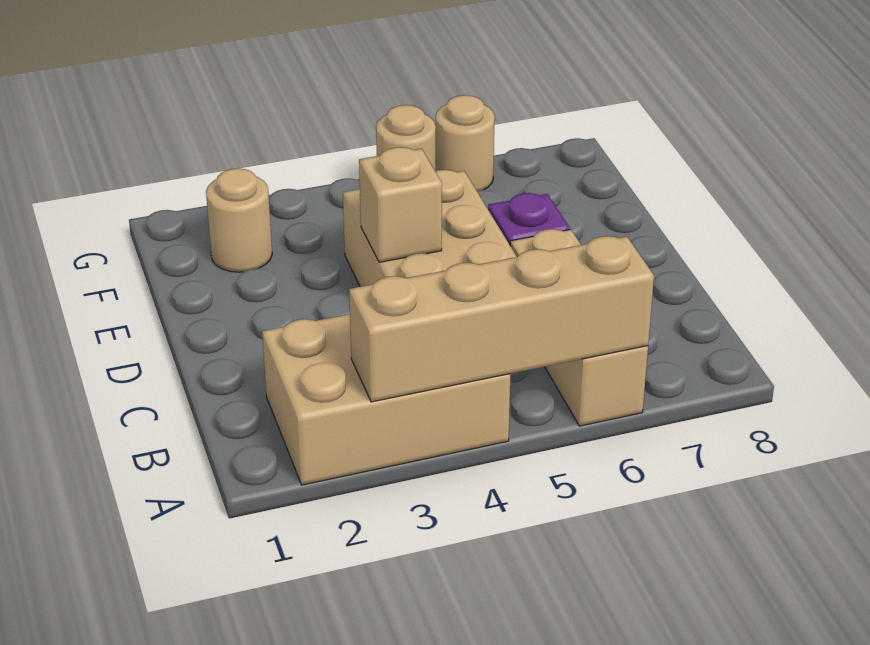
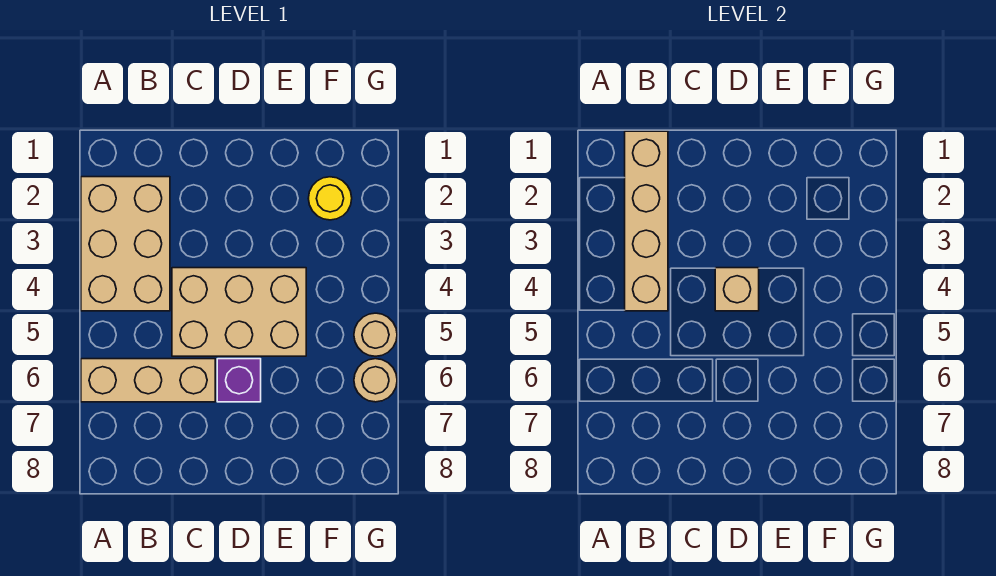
tan 1x4 brick [349,236,654,402] -> tan 1x4 brick moved to [625,131,668,311]
tan 1x1 round brick [206,168,272,272] -> yellow 1x1 round brick [308,177,352,220]

